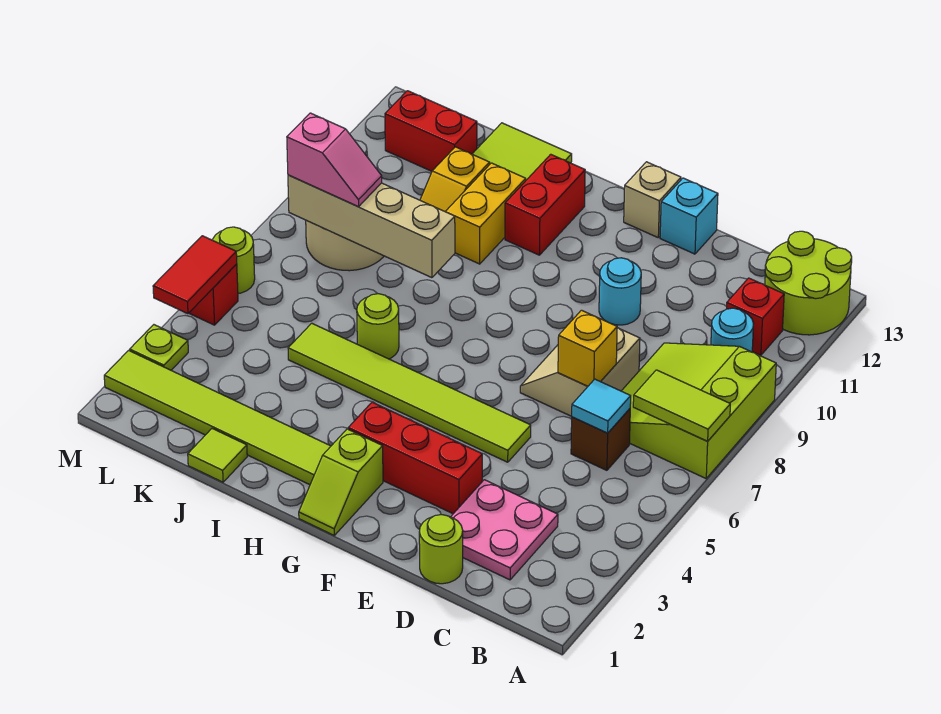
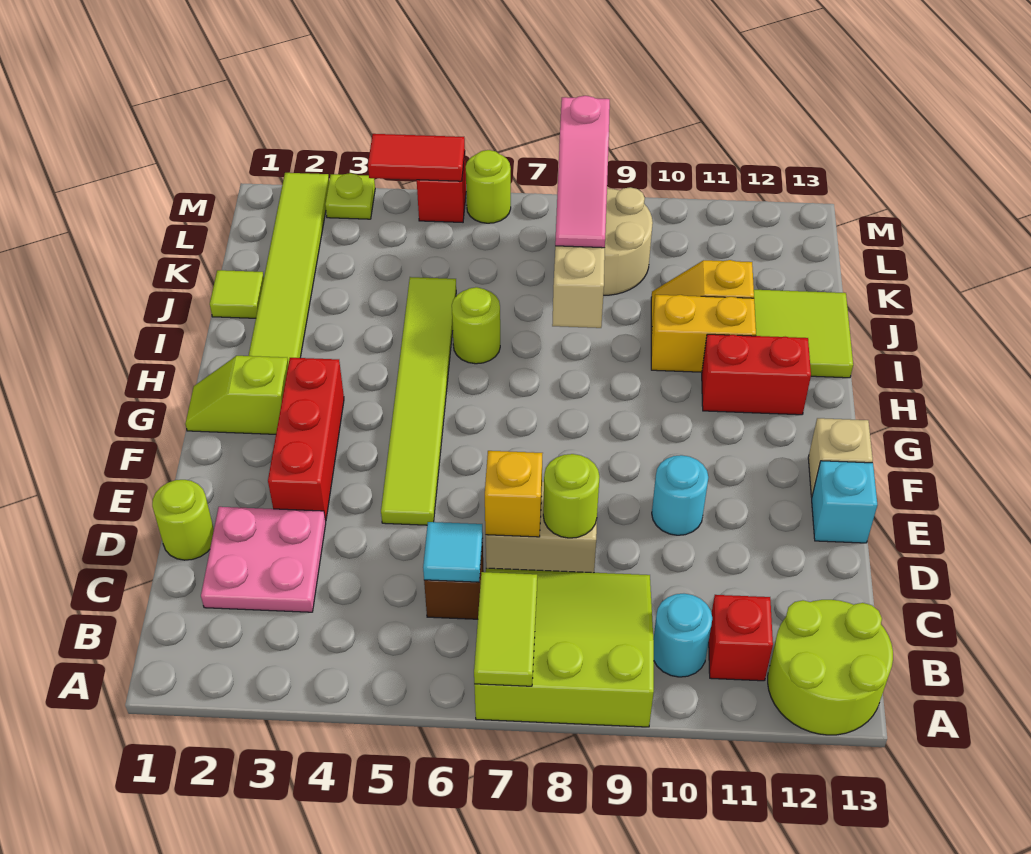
none -> lime 1x1 round brick [543,454,599,538]
pink 1x2 slope [287,113,382,207] -> pink 1x3 slope [555,96,610,248]
red 1x2 brick [385,91,477,171] -> none

